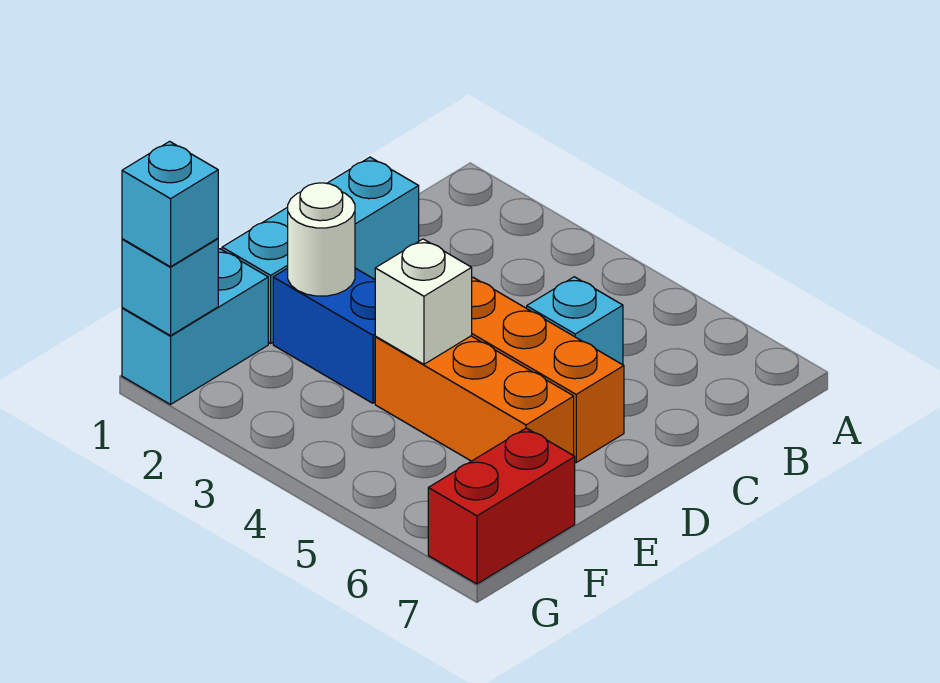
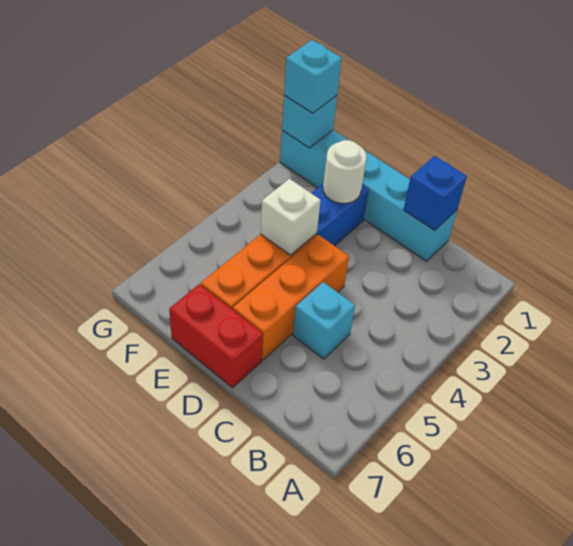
none -> blue 1x1 brick [404,156,467,230]
red 1x2 brick [428,428,575,584] -> red 1x2 brick moved to [169,284,263,388]

